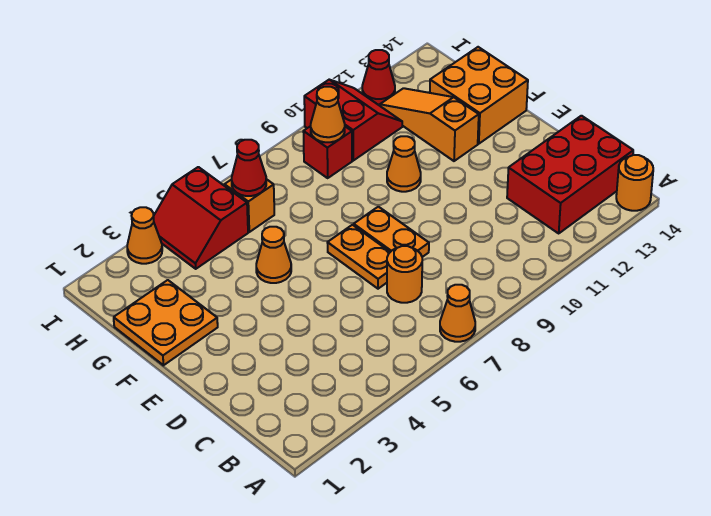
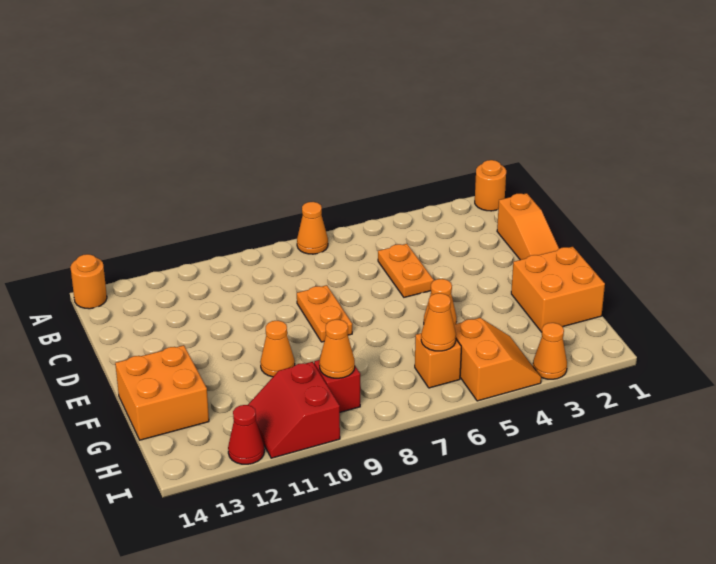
red 2x3 brick [507,116,633,233] -> none
orange 1x1 round brick [387,246,422,303] -> orange 1x1 round brick moved to [475,160,506,211]
orange 1x2 plate [327,225,390,289] -> orange 1x2 plate moved to [378,244,434,297]
orange 2x2 plate [114,280,218,365] -> orange 2x2 brick [511,247,605,332]
orange 1x3 slope [380,88,479,161] -> orange 1x3 slope moved to [497,193,559,260]
red 2x2 slope [154,167,248,269] -> orange 2x2 slope [454,318,541,401]
red 1x1 cone [232,140,266,196] -> orange 1x1 cone [421,293,456,351]

